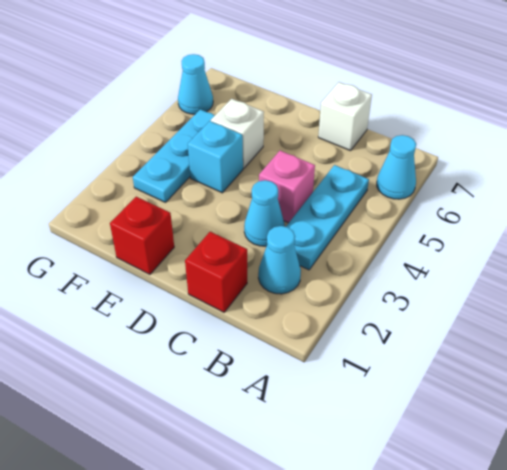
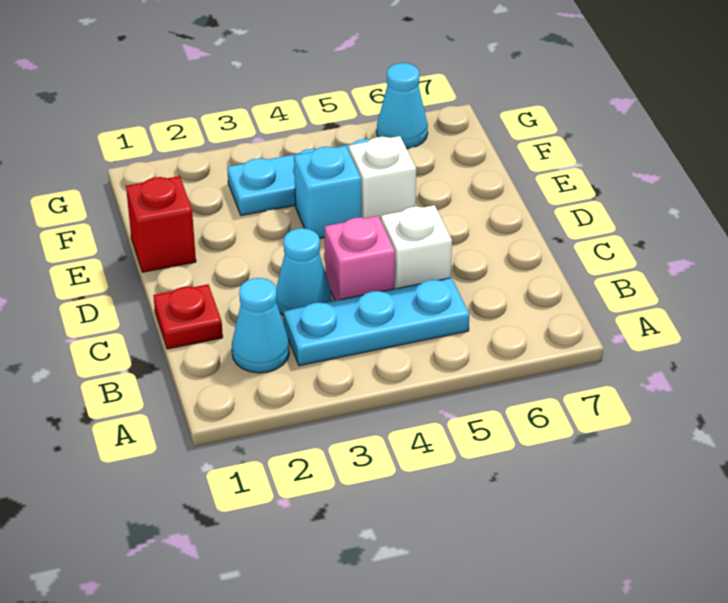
cyan 1x1 cone [377,135,416,199] -> none
red 1x1 brick [185,232,247,312] -> red 1x1 plate [153,284,223,349]
white 1x1 brick [318,82,372,151] -> white 1x1 brick moved to [381,205,452,289]

